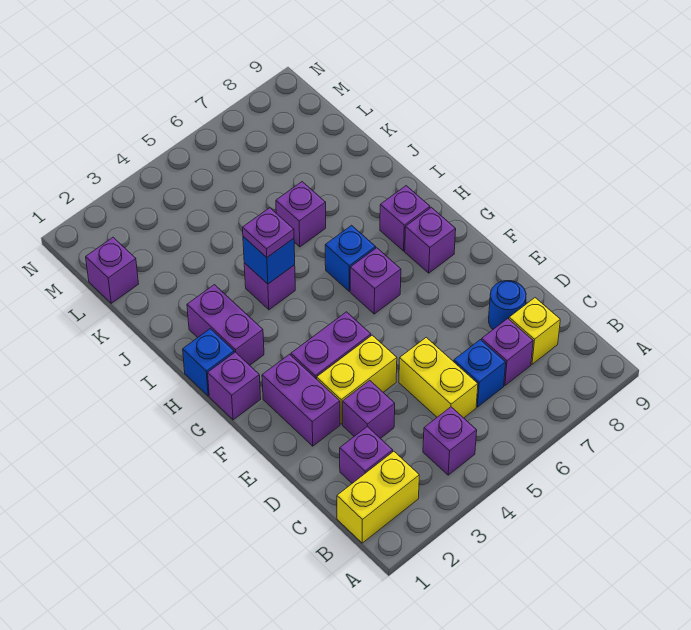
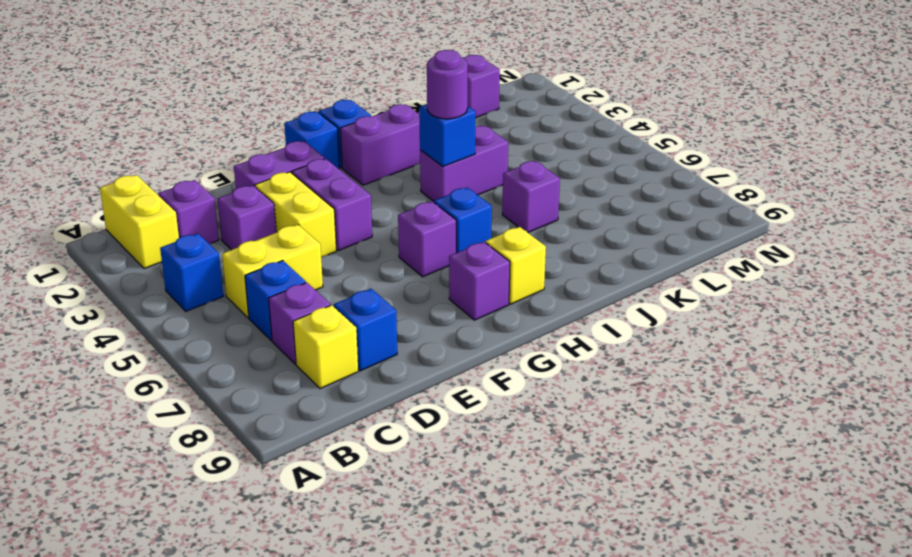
purple 1x1 brick [423,407,477,475] -> blue 1x1 brick [160,234,223,311]
blue 1x1 round brick [489,281,526,329] -> blue 1x1 brick [334,289,397,371]
purple 1x1 brick [208,352,261,420] -> blue 1x1 brick [284,112,339,169]
purple 1x1 brick [380,186,430,251] -> yellow 1x1 brick [486,227,546,304]
purple 1x1 brick [244,263,295,310] -> purple 1x2 brick [420,126,508,201]
purple 1x1 plate [243,208,294,257] -> purple 1x1 round brick [427,50,468,119]

